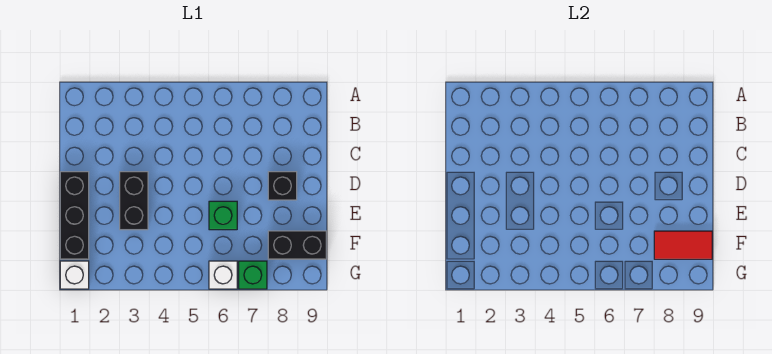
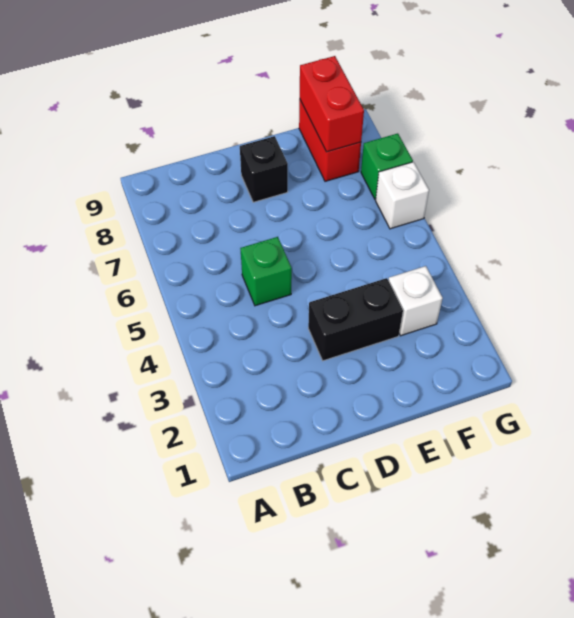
black 1x3 brick [60,172,89,259] -> none
green 1x1 brick [209,201,237,230] -> green 1x1 brick moved to [240,237,292,306]
black 1x2 brick [268,231,326,259] -> red 1x2 brick [299,99,361,181]
red 1x2 tile [654,231,712,259] -> red 1x2 brick [300,56,364,152]
white 1x1 brick [60,261,89,289] -> white 1x1 brick moved to [388,266,443,336]

